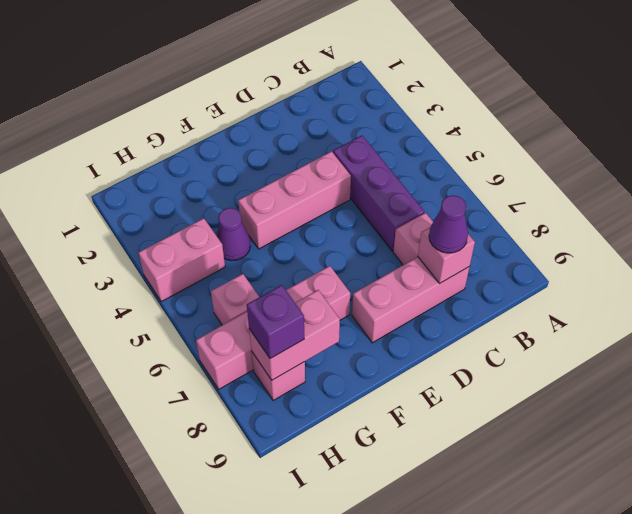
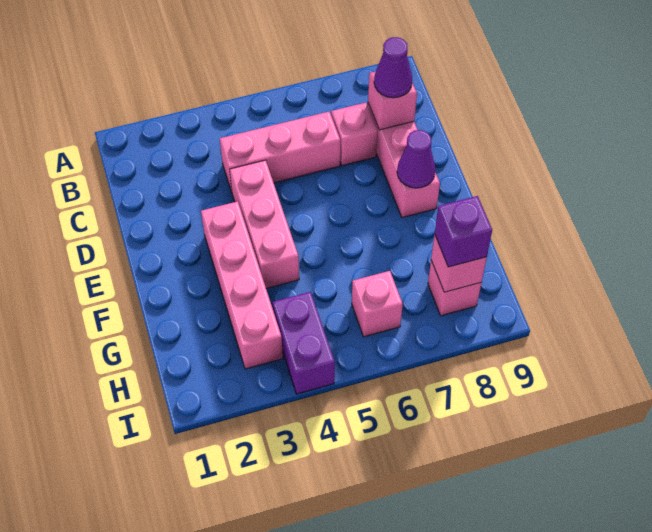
purple 1x3 brick [333,136,424,251] -> pink 1x3 brick [220,112,340,192]
pink 1x4 brick [196,266,350,389] -> pink 1x4 brick moved to [201,201,283,369]
purple 1x1 cone [216,208,250,261] -> purple 1x1 cone moved to [397,130,435,188]
pink 1x2 brick [249,290,340,380] -> pink 1x1 brick [431,234,487,292]
pink 1x2 brick [138,218,225,302] -> purple 1x2 brick [273,292,335,394]

